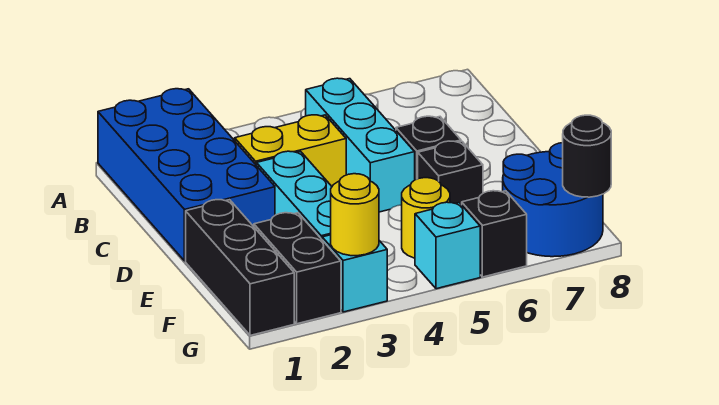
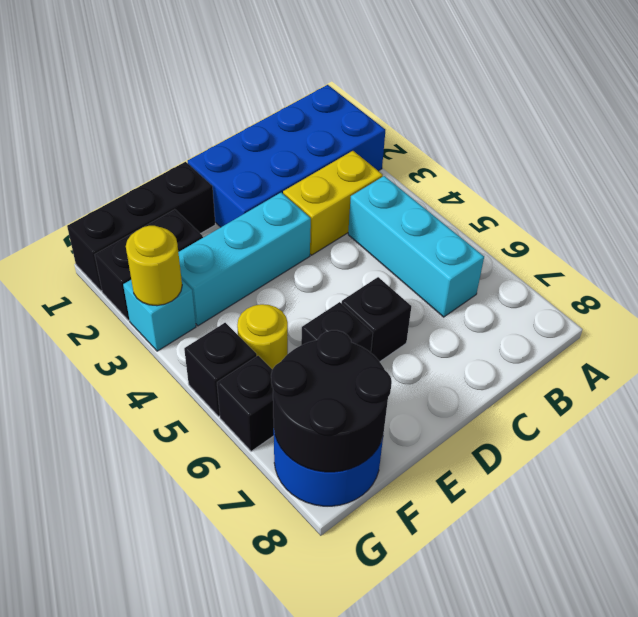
cyan 1x3 brick [306,78,415,212] -> cyan 1x3 brick turned to [348,176,484,317]
yellow 1x2 brick [235,115,346,186] -> yellow 1x2 brick turned to [283,151,383,255]
cyan 1x1 brick [415,202,480,289] -> black 1x1 brick [184,323,257,417]
black 1x1 round brick [563,115,611,197] -> black 2x2 round brick [271,330,392,472]

